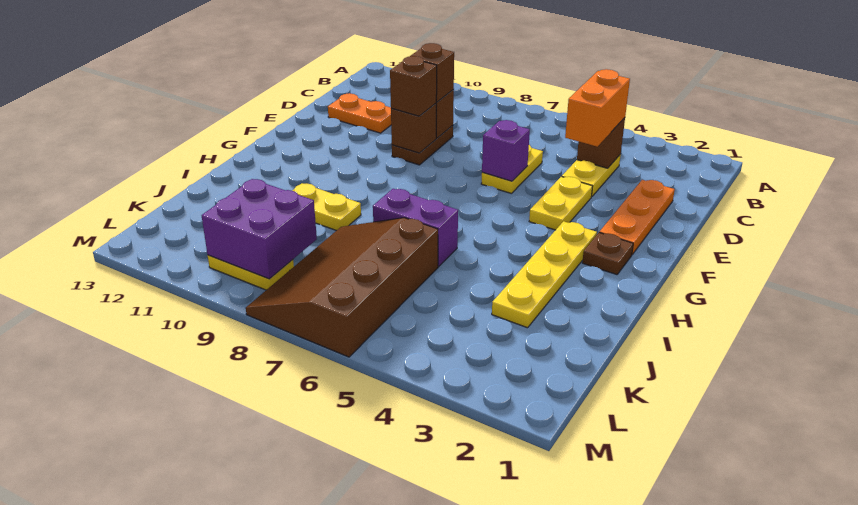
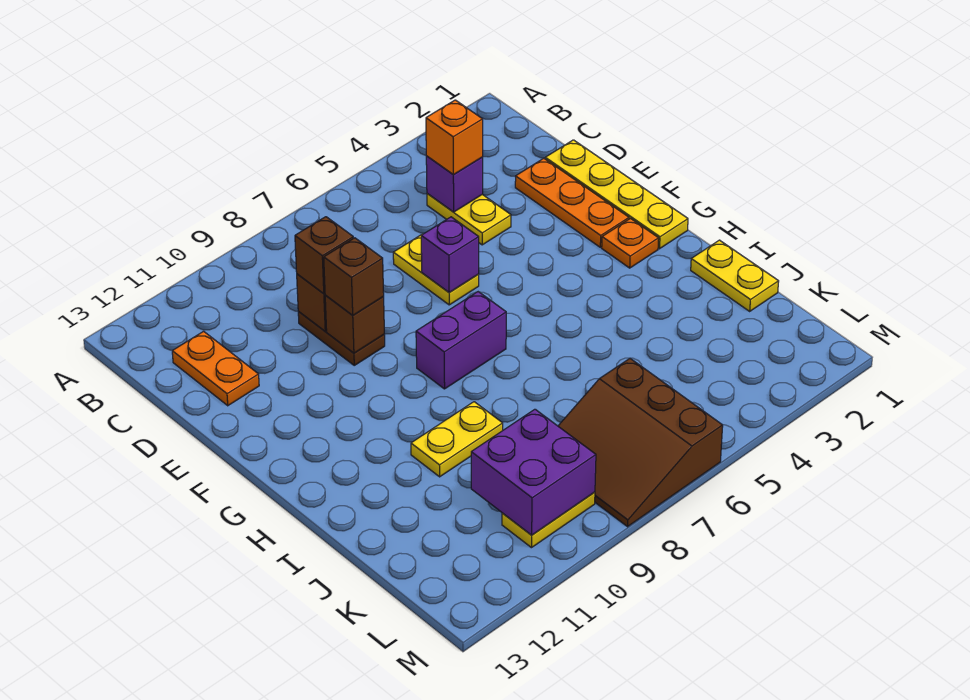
brown 1x1 brick [577,118,625,168] -> purple 1x1 brick [426,156,483,212]
orange 1x2 brick [565,69,630,146] -> orange 1x1 brick [426,100,483,174]
orange 1x2 plate [328,93,391,133] -> orange 1x2 plate turned to [172,331,259,406]
yellow 1x2 plate [529,176,593,230] -> yellow 1x2 plate moved to [691,240,779,311]
brown 1x1 plate [582,233,633,275] -> orange 1x1 plate [602,219,659,268]
yellow 1x4 plate [492,221,597,328] -> yellow 1x4 plate moved to [545,140,688,249]
purple 1x2 brick [373,189,458,267] -> purple 1x2 brick moved to [416,292,506,389]
brown 3x4 slope [246,218,438,357] -> brown 3x3 slope [558,359,723,527]

